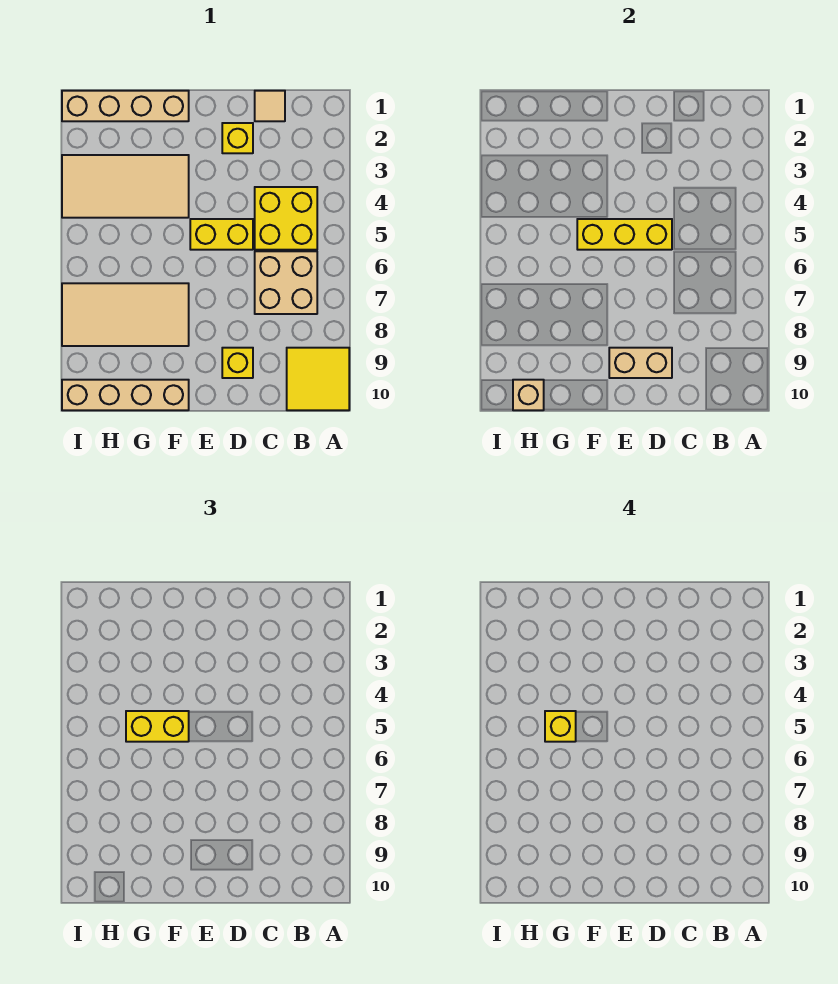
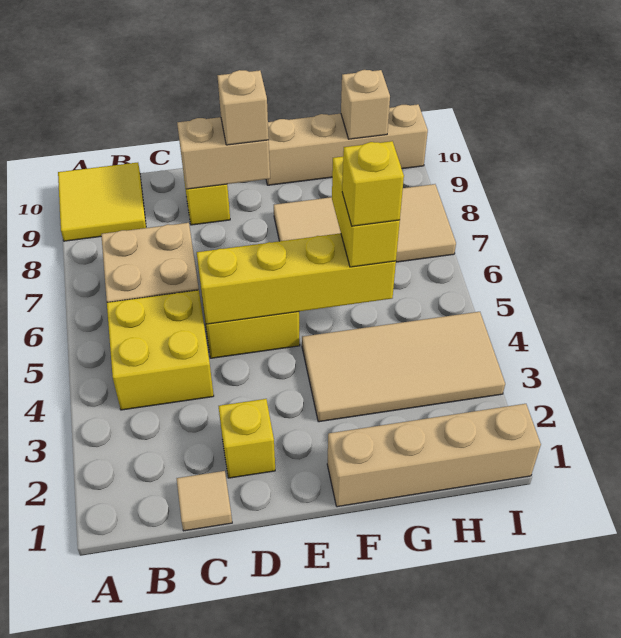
yellow 1x3 brick [577,219,672,250] -> yellow 1x4 brick [197,233,396,324]
none -> tan 1x1 brick [217,70,269,145]
yellow 1x2 brick [126,711,189,742] -> yellow 1x2 brick turned to [332,157,400,267]

